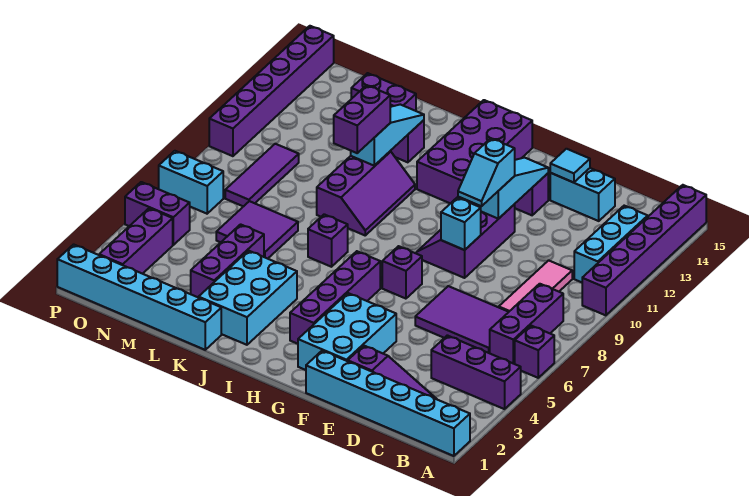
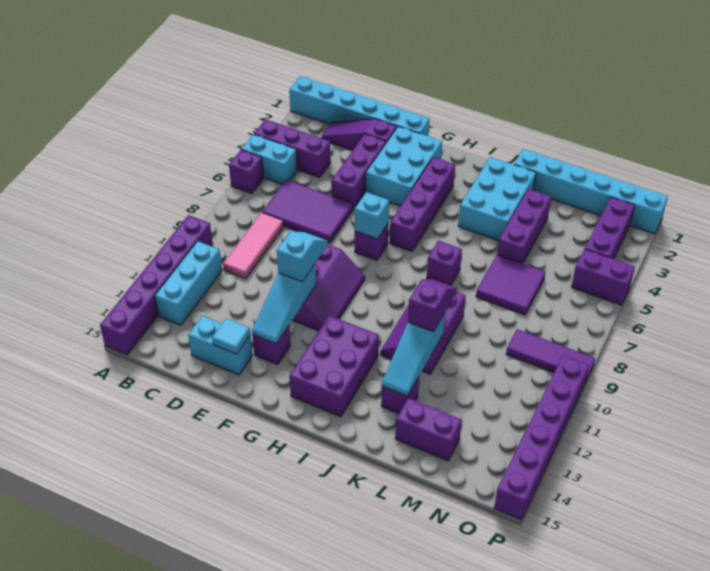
purple 1x3 brick [490,284,563,364] -> purple 1x3 brick moved to [331,134,386,209]
cyan 1x1 brick [441,198,481,250] -> cyan 1x1 brick moved to [355,192,389,239]
purple 2x4 brick [417,100,532,204] -> purple 2x3 brick [289,316,379,417]
purple 1x2 brick [334,85,390,153] -> purple 1x2 slope [408,279,457,332]
purple 1x3 tile [225,144,299,207] -> purple 1x3 tile turned to [506,329,595,383]
cyan 1x2 brick [159,151,223,214] -> cyan 1x2 brick moved to [242,134,297,184]

